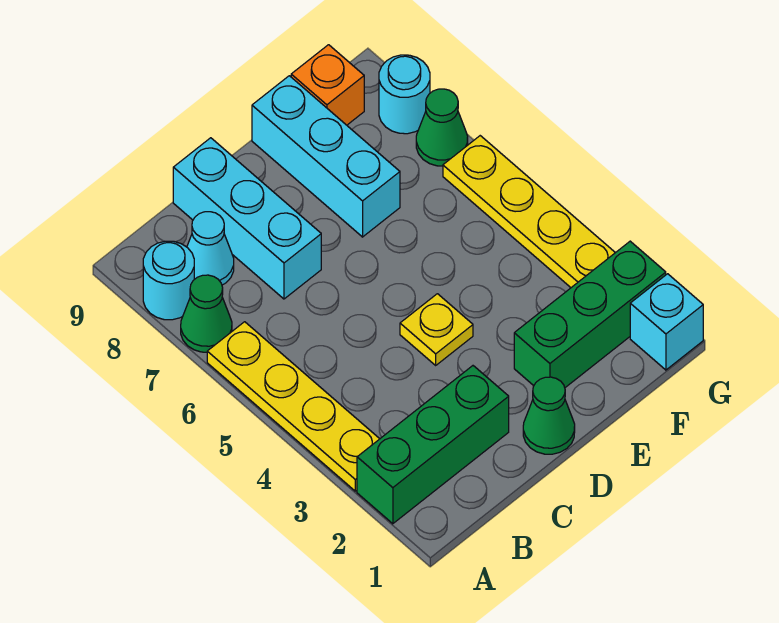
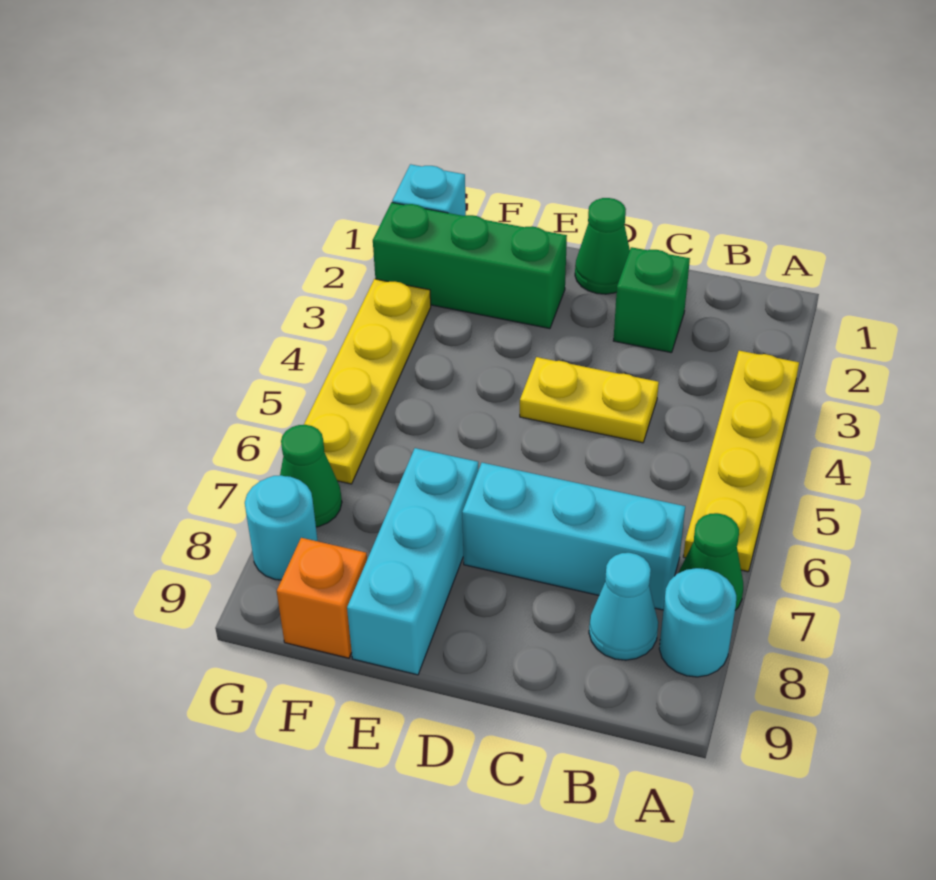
green 1x3 brick [357,366,509,524] -> green 1x1 brick [613,247,690,353]
cyan 1x3 brick [173,138,321,299] -> cyan 1x3 brick turned to [462,463,685,610]
yellow 1x1 plate [400,294,473,365] -> yellow 1x2 plate [520,357,659,443]

